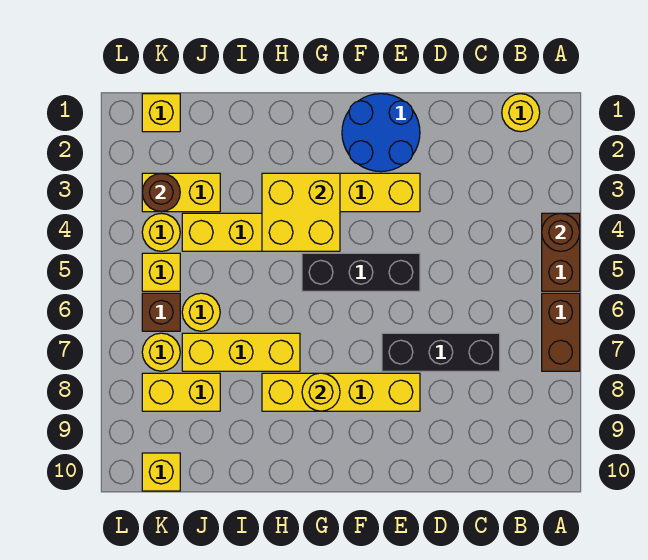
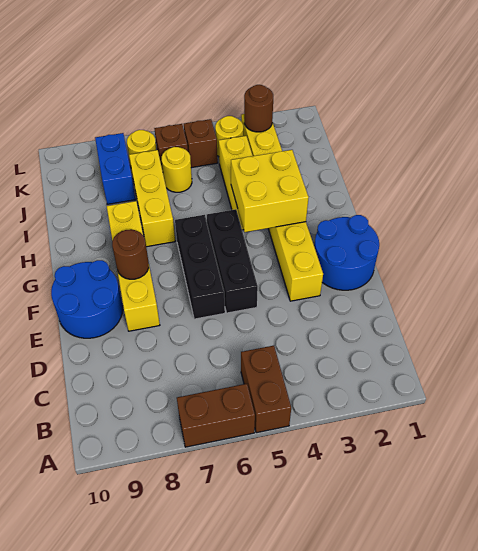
brown 1x2 brick [542,213,580,291] -> brown 1x2 brick turned to [241,346,291,433]
brown 1x1 round brick [542,213,580,251] -> brown 1x1 round brick moved to [112,229,149,279]
yellow 1x1 round brick [502,94,540,132] -> none
black 1x3 brick [382,333,500,371] -> black 1x3 brick moved to [175,215,225,319]
none -> blue 2x2 round brick [51,260,123,338]
yellow 1x1 round brick [302,373,340,411] -> none
yellow 1x2 brick [142,373,220,411] -> blue 1x2 brick [95,133,135,204]
yellow 1x1 brick [142,94,180,132] -> none
yellow 1x1 brick [142,253,180,291] -> brown 1x1 brick [184,119,218,168]
yellow 1x1 brick [142,453,180,491] -> none

